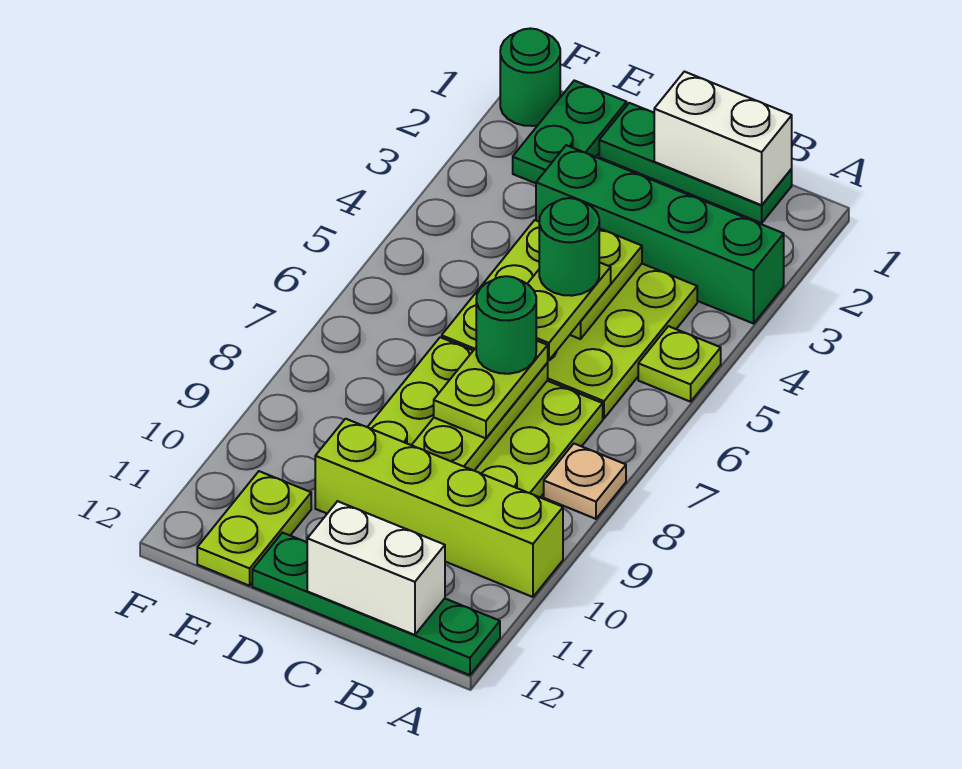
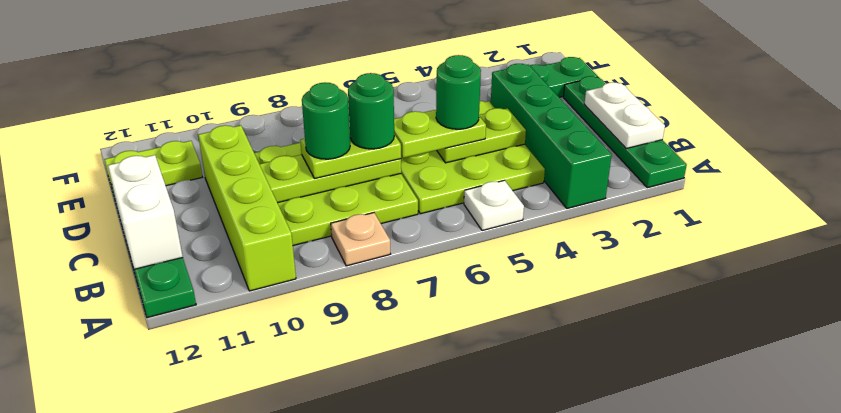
lime 1x1 plate [638,326,721,402] -> white 1x1 plate [464,180,524,231]
green 1x3 plate [599,103,792,223] -> green 1x4 plate [563,76,687,188]
white 1x2 brick [654,72,792,205] -> white 1x2 plate [584,82,665,148]
green 1x1 round brick [500,28,560,126] -> green 1x1 round brick moved to [302,82,350,159]

